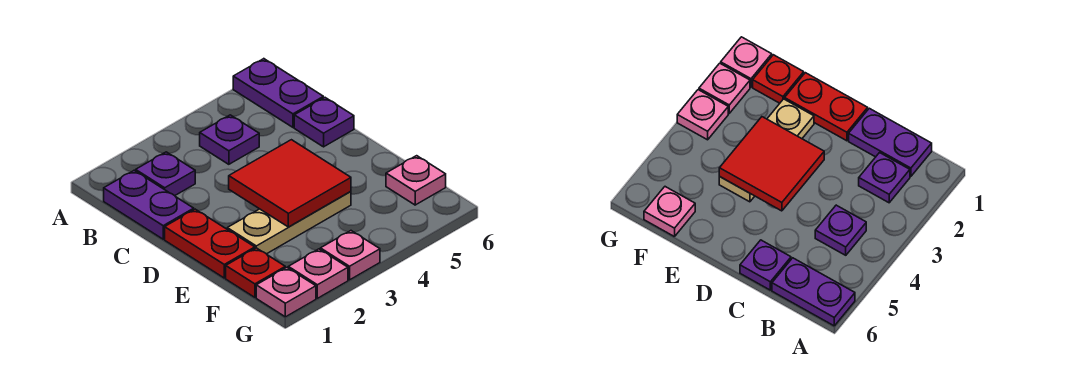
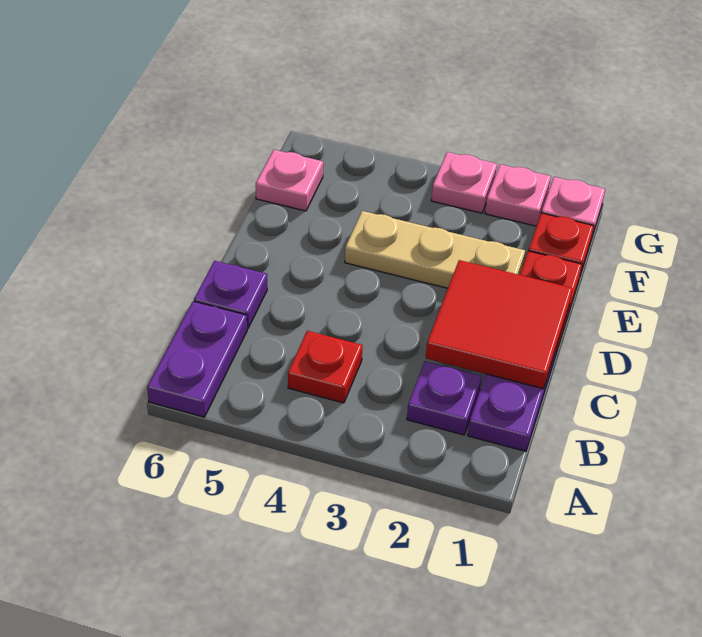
purple 1x1 plate [200,115,259,164] -> red 1x1 plate [288,331,363,403]
red 2x2 tile [229,140,351,227] -> red 2x2 tile moved to [426,260,573,389]

